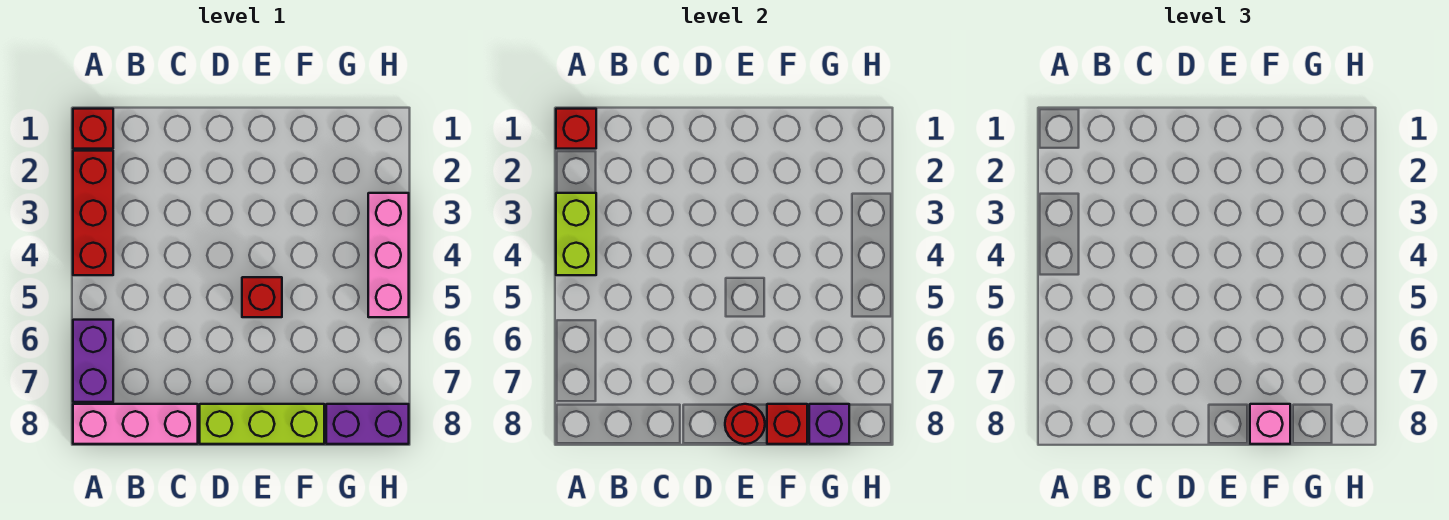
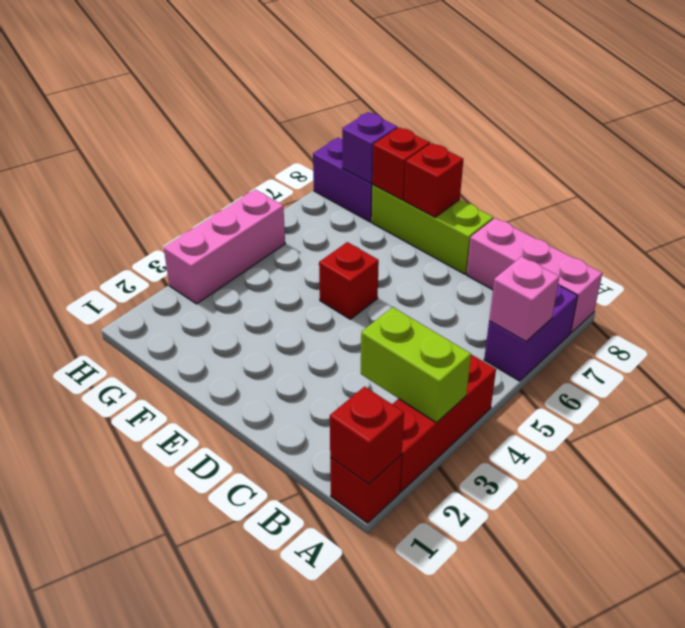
lime 1x2 brick [556,193,596,275] -> lime 1x2 brick turned to [361,307,471,423]
red 1x1 round brick [725,404,765,444] -> red 1x1 brick [404,143,463,217]
pink 1x1 brick [1250,404,1290,444] -> pink 1x1 brick moved to [489,257,559,341]

